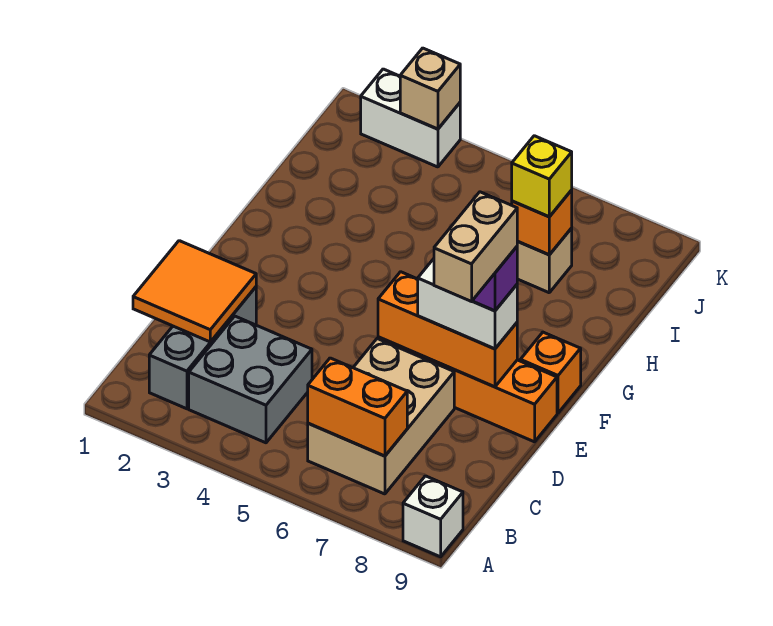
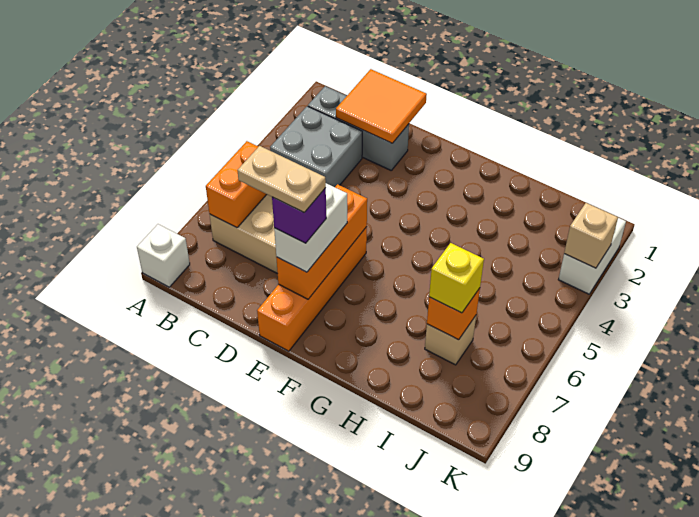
tan 1x2 brick [434,192,517,302] -> tan 1x2 plate [237,146,326,212]
orange 1x1 brick [520,332,581,413] -> none

